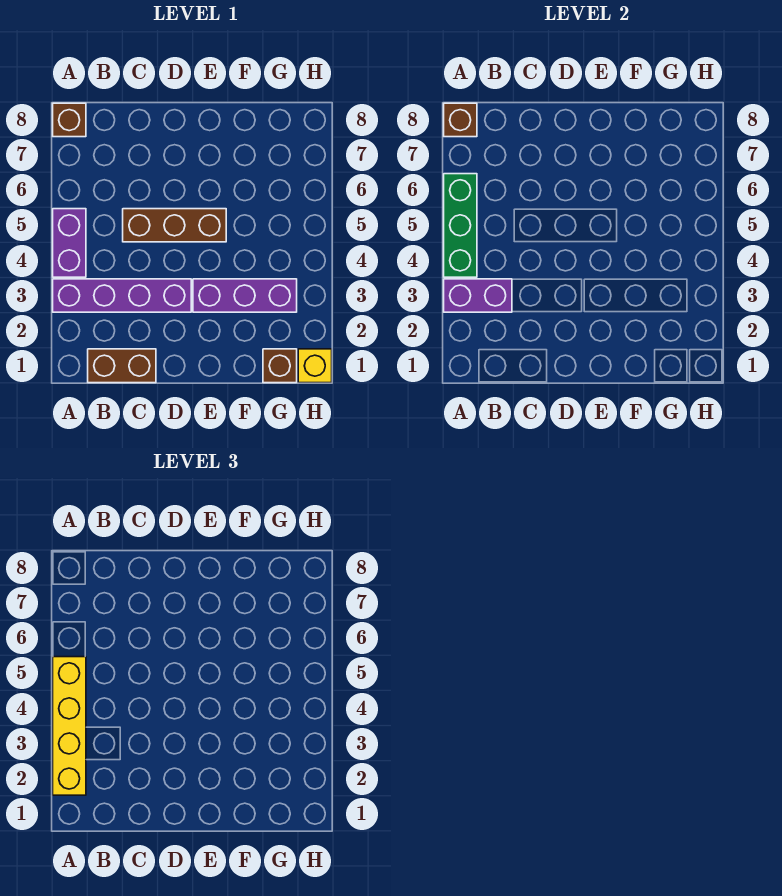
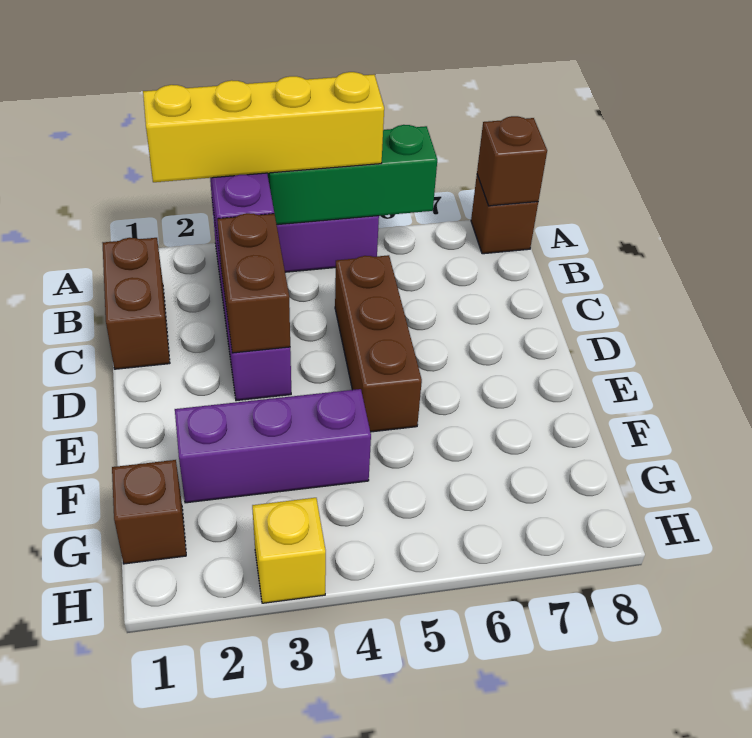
none -> brown 1x2 brick [217,213,290,353]
purple 1x3 brick [193,279,297,312] -> purple 1x3 brick turned to [175,389,371,503]
yellow 1x1 brick [298,349,332,383] -> yellow 1x1 brick moved to [252,498,326,603]

